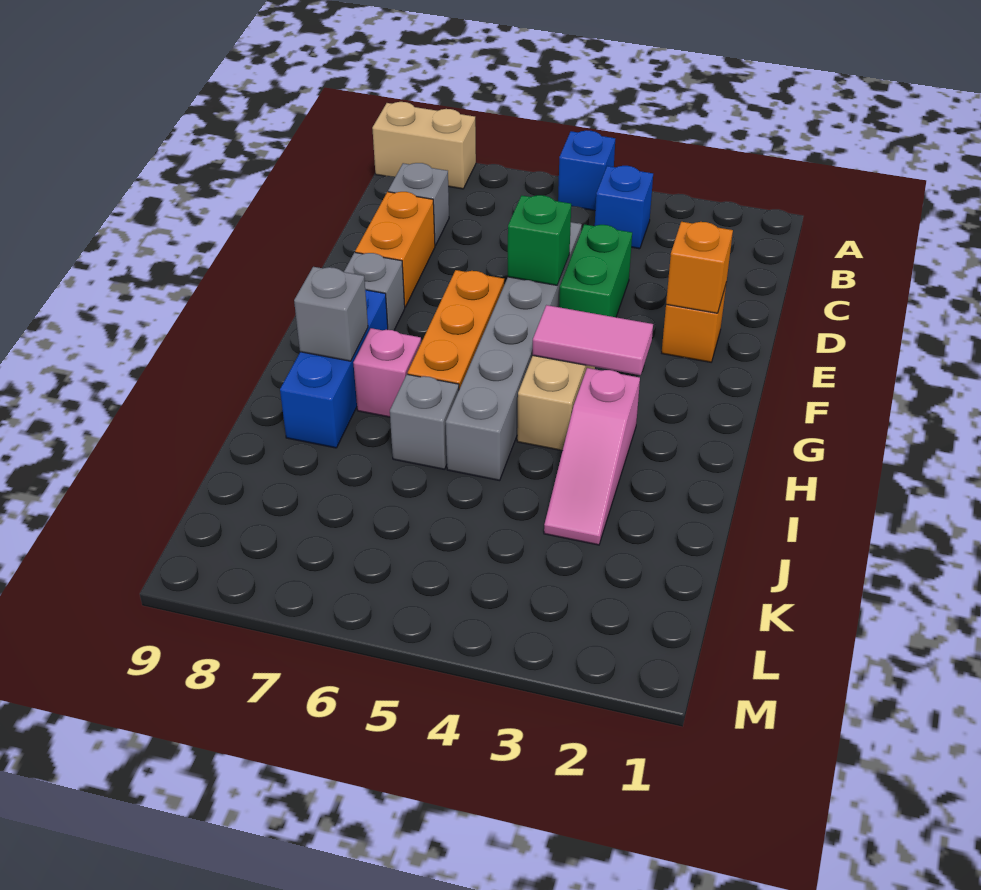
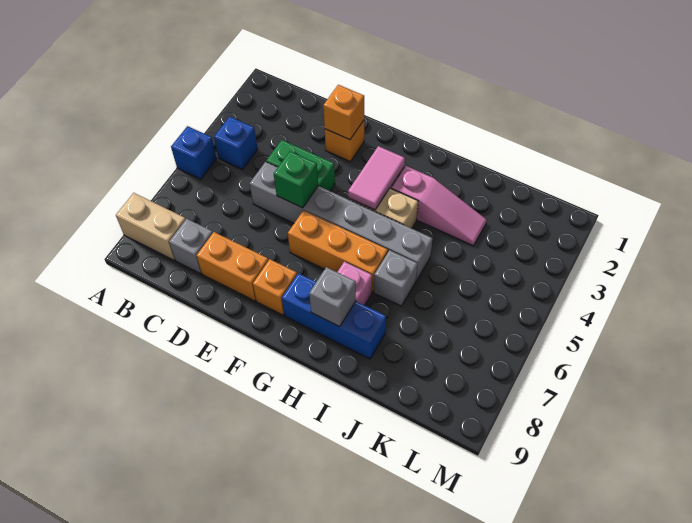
tan 1x2 brick [372,102,476,189] -> tan 1x2 brick turned to [116,193,186,260]
grey 1x1 brick [344,252,405,330] -> orange 1x1 brick [253,259,297,315]

